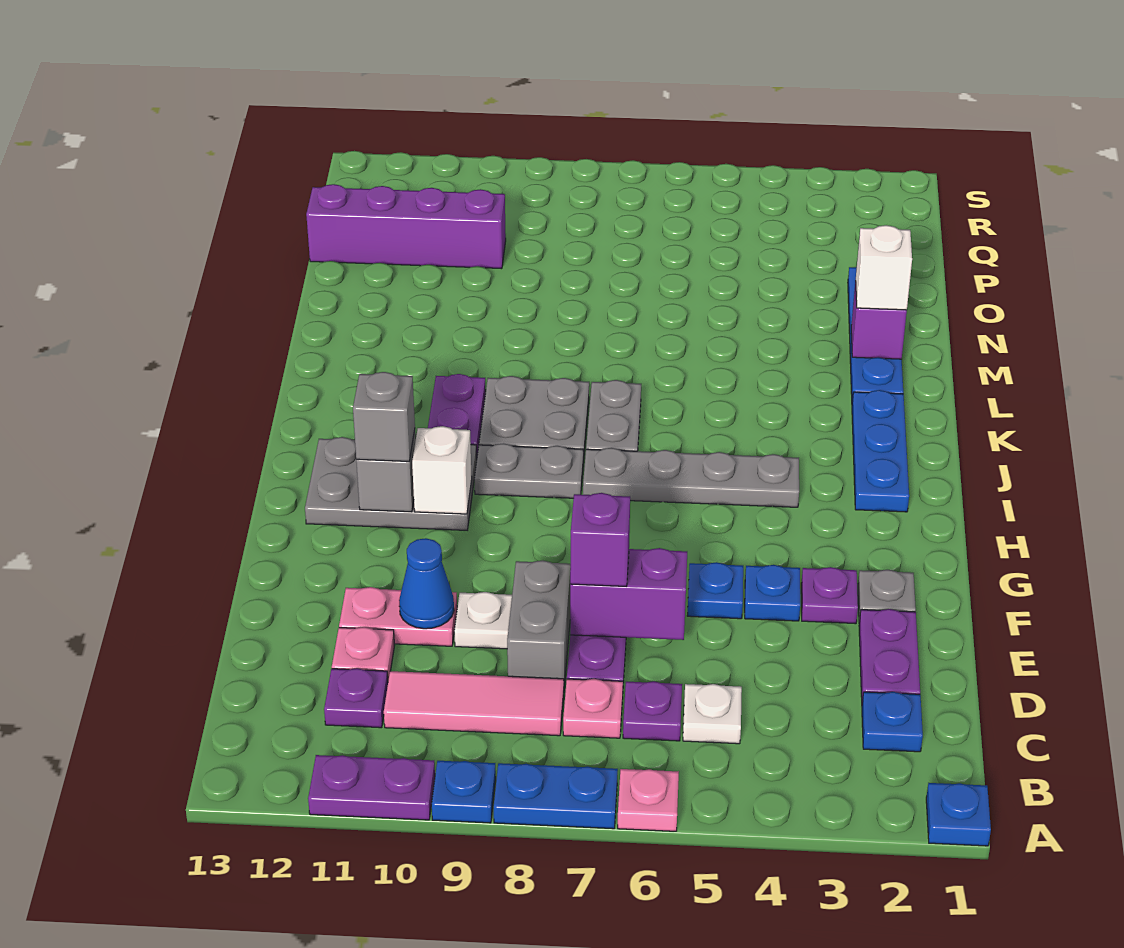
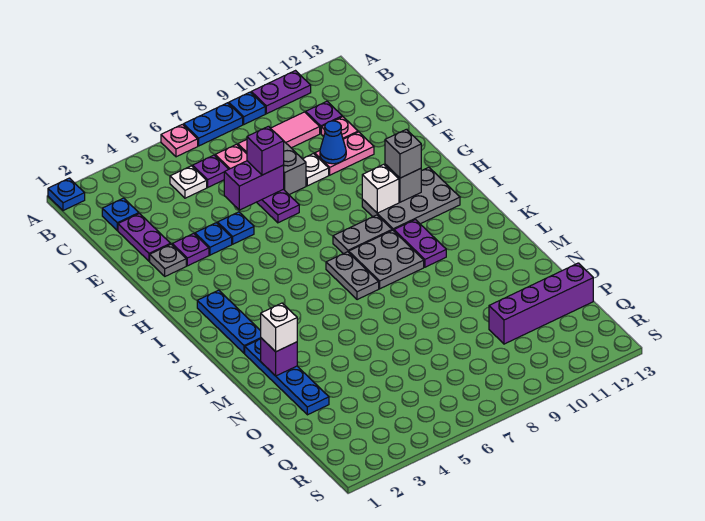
grey 1x4 plate [583,448,799,507] -> none

